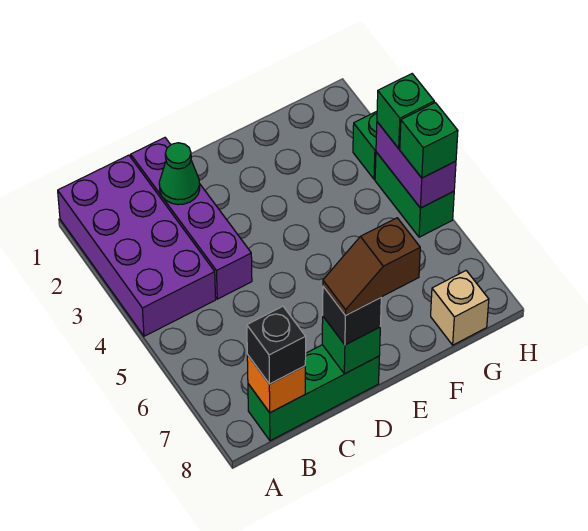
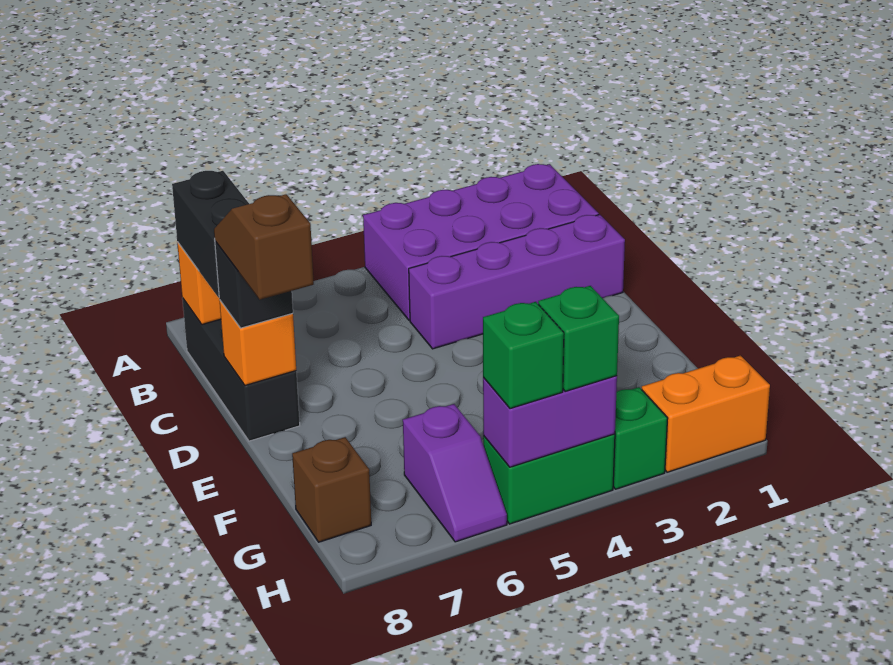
green 1x3 brick [248,345,379,441] -> black 1x3 brick [182,298,300,441]
black 1x1 brick [247,306,306,384] -> black 1x2 brick [172,171,249,298]
green 1x1 cone [159,143,200,205] -> none
green 1x1 brick [322,317,380,374] -> orange 1x1 brick [220,301,296,386]
none -> purple 1x2 slope [403,404,507,542]
tan 1x1 brick [431,271,489,345] -> brown 1x1 brick [292,437,371,542]
none -> orange 1x2 brick [642,356,770,472]

